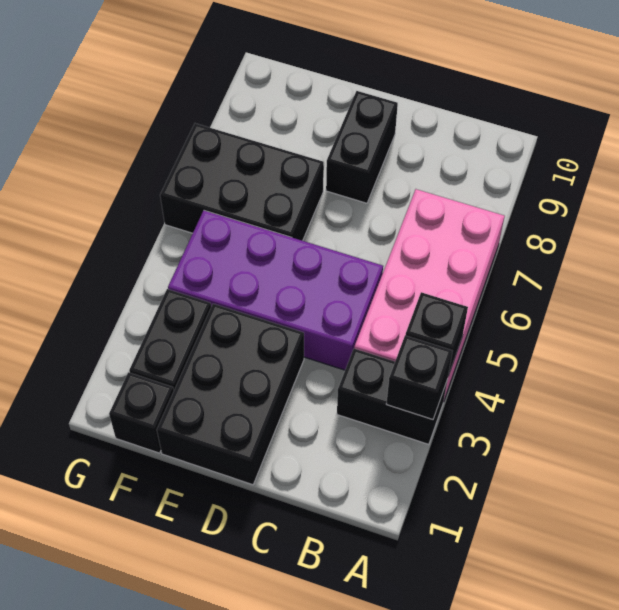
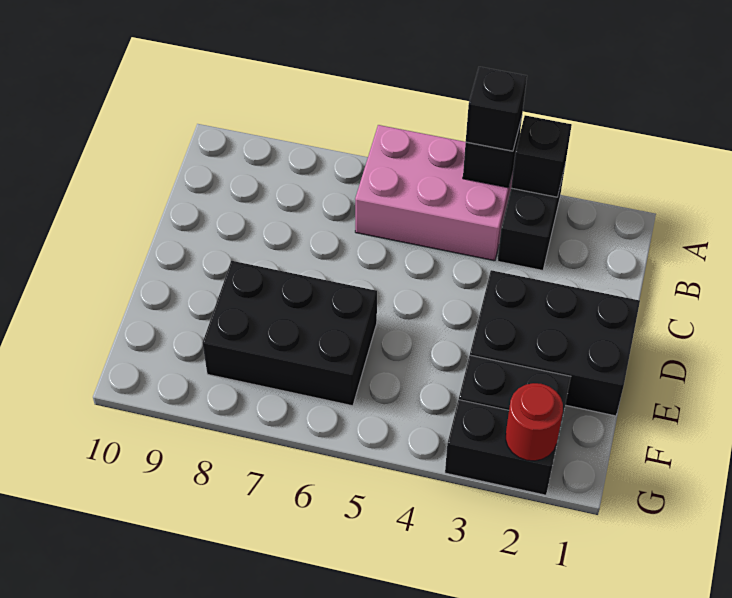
pink 2x4 brick [354,189,505,402] -> pink 2x3 brick [355,125,513,261]
purple 2x4 brick [168,211,383,370] -> none
black 1x2 brick [326,91,398,203] -> black 1x2 brick moved to [445,400,559,495]
black 2x3 brick [160,123,324,241] -> black 2x3 brick turned to [203,261,377,406]
black 1x1 brick [109,372,174,453] -> black 1x1 brick moved to [466,67,527,151]
none -> red 1x1 round brick [506,383,563,461]

